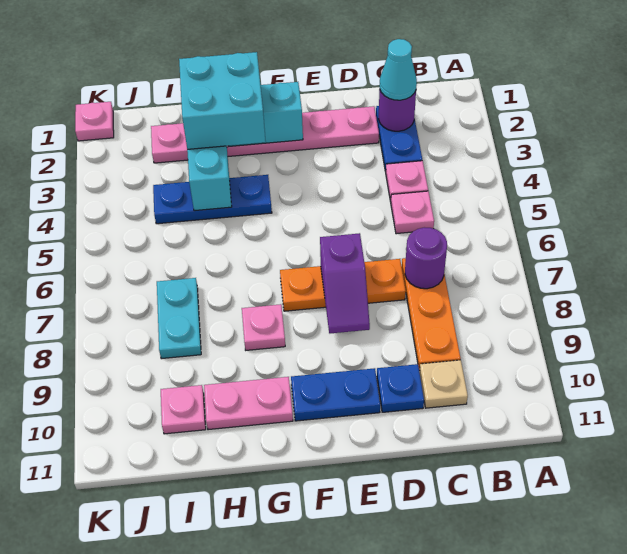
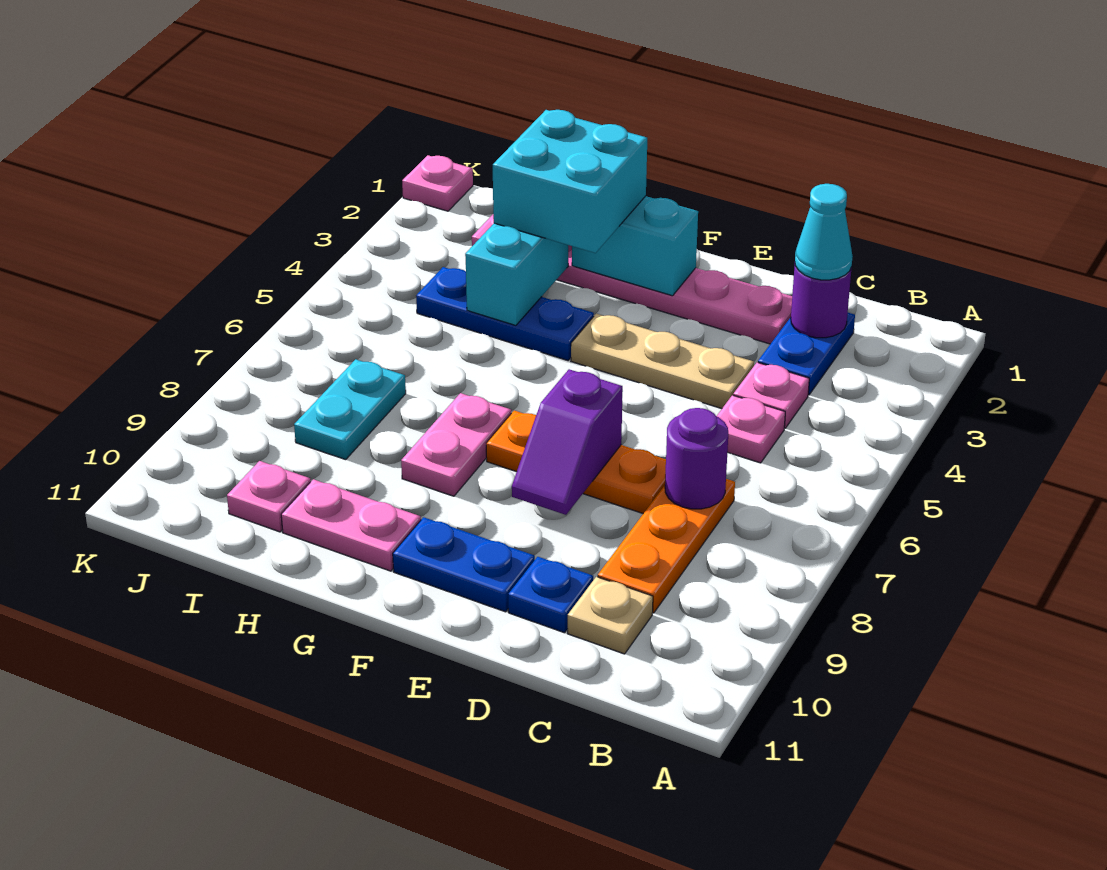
none -> tan 1x3 plate [571,314,754,409]
pink 1x1 plate [242,304,285,350] -> pink 1x2 plate [401,393,511,496]

